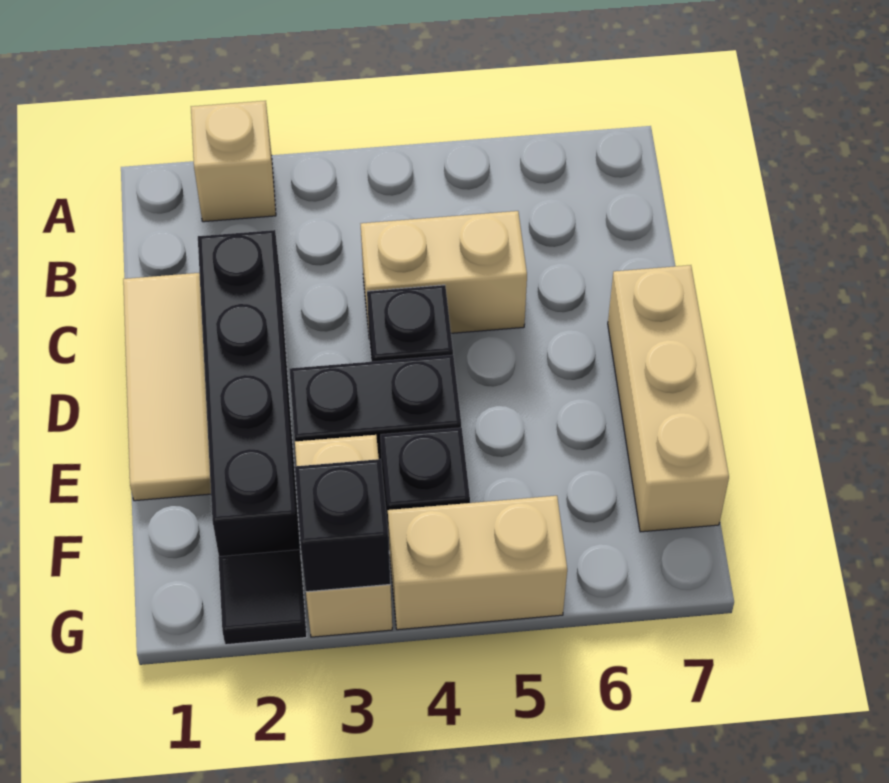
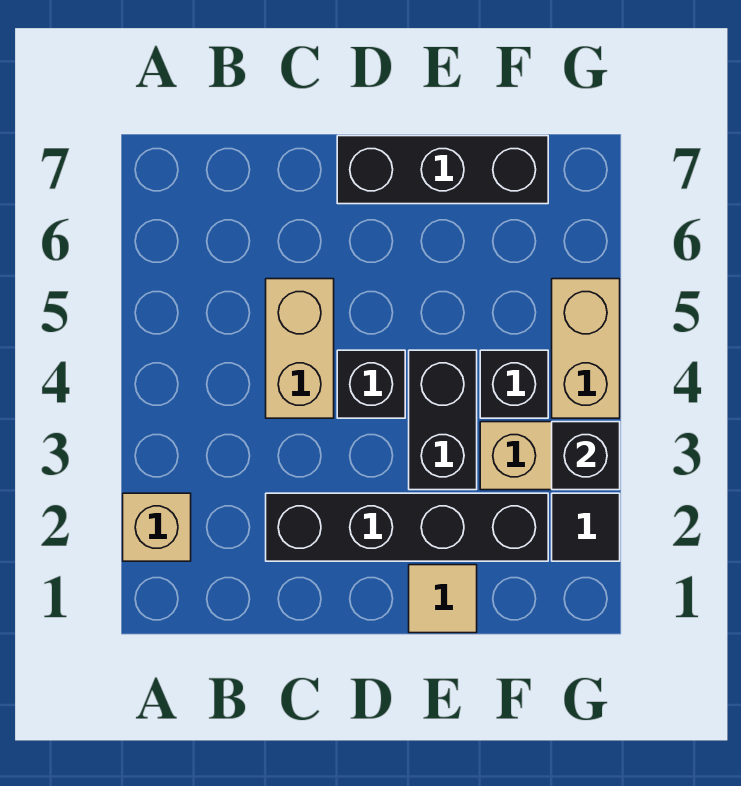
tan 1x3 tile [123,273,211,501] -> tan 1x1 tile [409,565,477,633]
tan 1x3 brick [608,265,729,532] -> black 1x3 brick [337,136,548,204]

